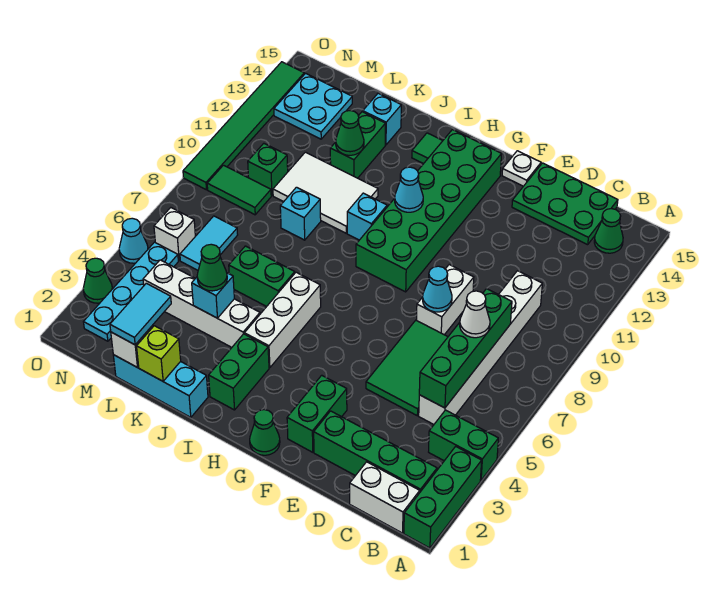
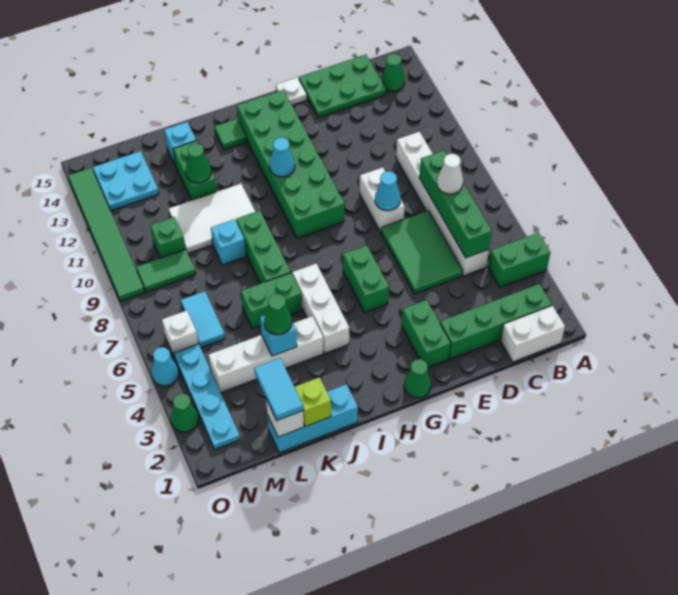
green 1x3 brick [404,446,482,548] -> green 1x3 brick moved to [236,211,291,283]
green 1x2 brick [209,334,269,410] -> green 1x2 brick moved to [343,245,389,312]
cyan 1x1 brick [347,193,387,240] -> none

